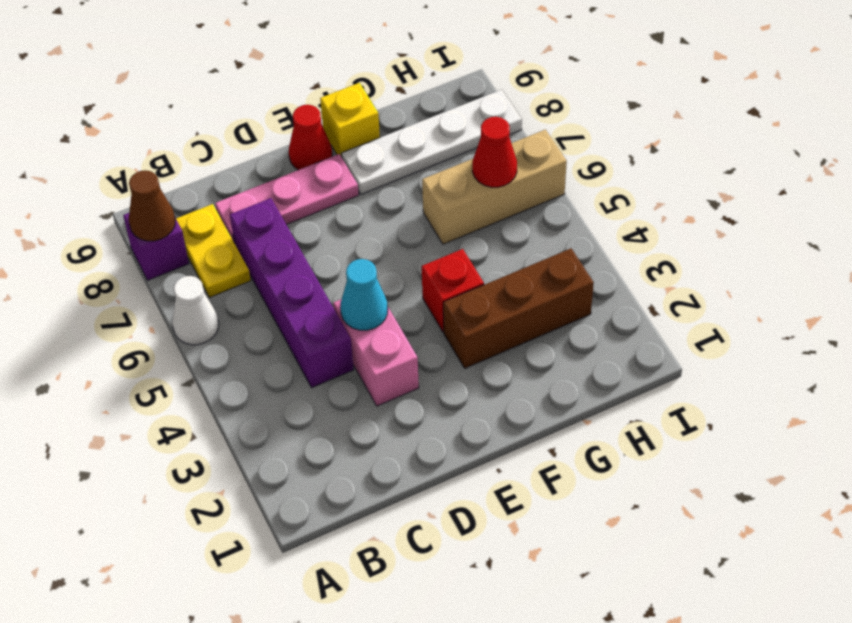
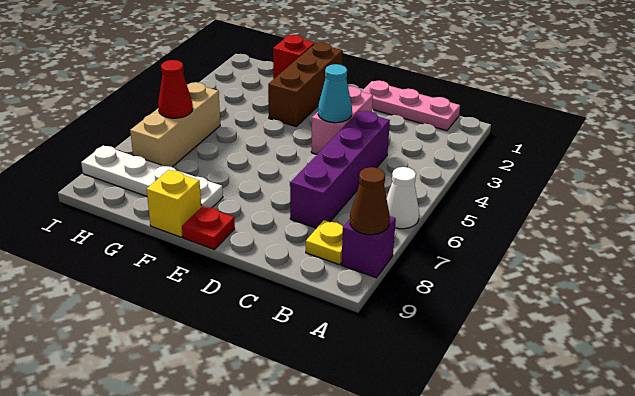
yellow 1x2 plate [176,204,251,298] -> yellow 1x1 plate [306,220,343,265]
pink 1x3 plate [215,154,359,242] -> pink 1x3 plate moved to [362,81,460,131]
red 1x1 cone [289,105,332,170] -> red 1x1 plate [182,206,235,250]
brown 1x3 brick [443,249,594,368] -> brown 1x3 brick turned to [268,42,343,126]
red 1x1 brick [422,249,484,332] -> red 1x1 brick moved to [273,35,314,79]
tan 1x3 brick [422,130,567,244] -> tan 1x3 brick turned to [130,82,220,167]

